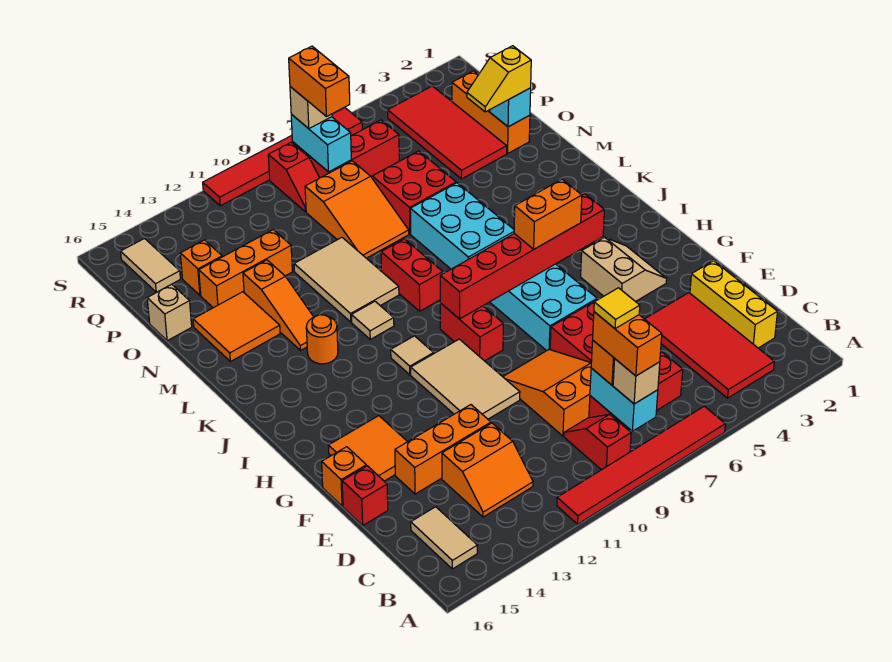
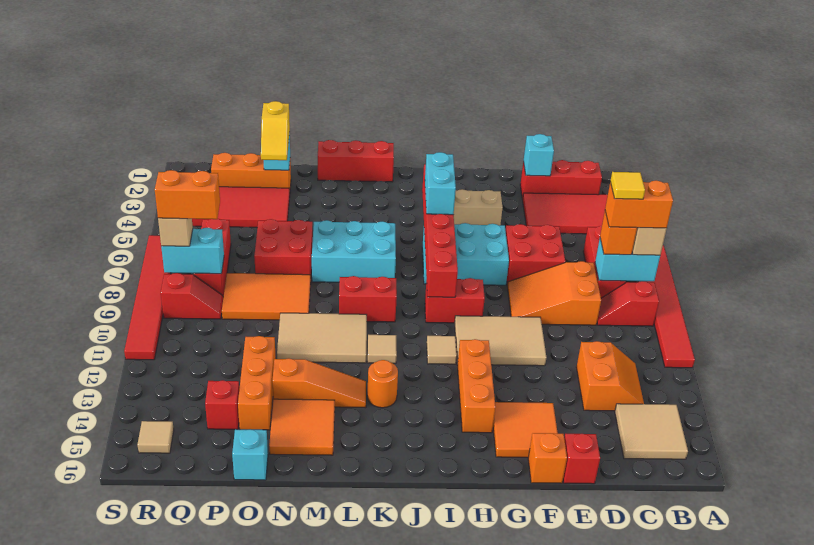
tan 1x2 tile [411,507,477,569] -> tan 2x2 tile [615,404,688,459]
yellow 1x3 brick [690,261,778,348] -> red 1x3 brick [520,160,602,200]
none -> cyan 1x1 brick [523,134,554,176]
orange 1x3 brick [395,405,491,494] -> orange 1x3 brick moved to [457,339,495,433]
orange 1x2 brick [514,179,582,249] -> cyan 1x2 brick [425,152,456,215]
none -> red 1x3 brick [318,140,394,182]
orange 2x3 slope [305,161,409,258] -> orange 2x3 tile [222,273,311,320]
tan 1x1 brick [147,284,192,341] -> cyan 1x1 brick [232,429,268,480]
orange 1x1 brick [180,240,222,295] -> red 1x1 brick [205,380,239,429]
tan 1x2 tile [120,239,180,292] -> tan 1x1 tile [137,421,174,453]

